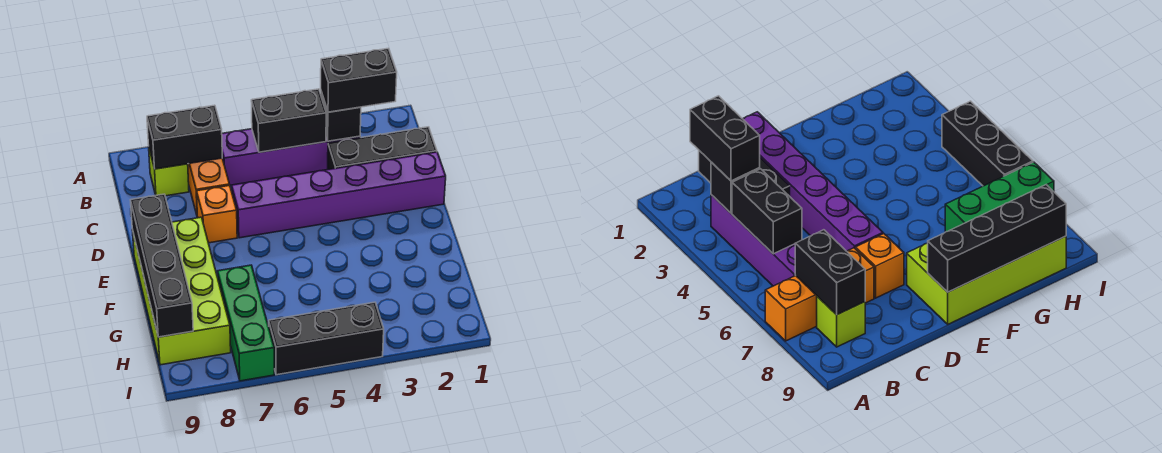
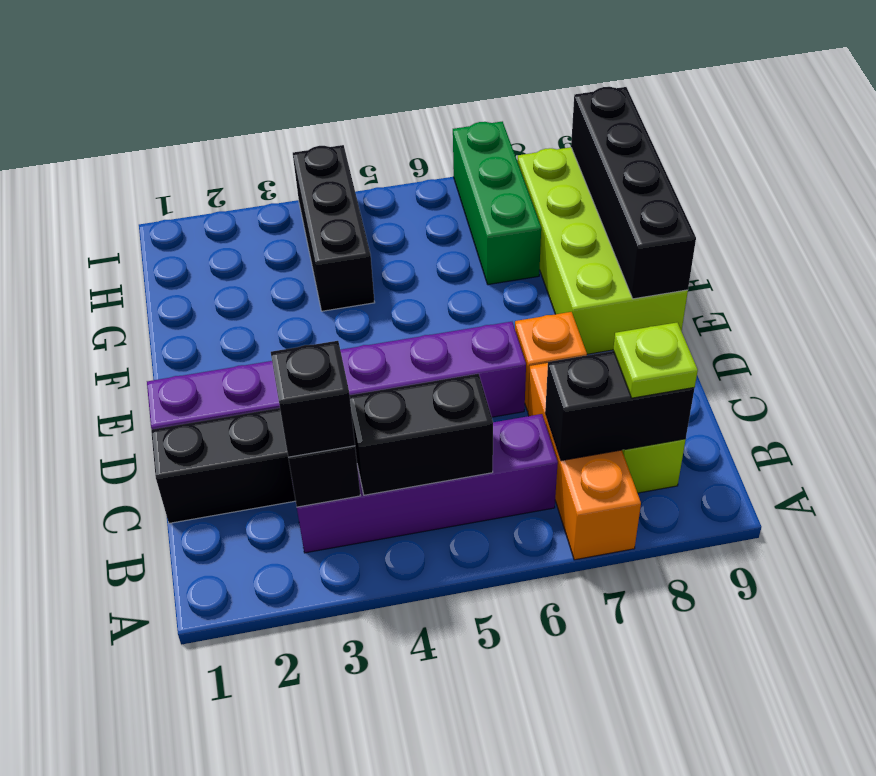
black 1x2 brick [321,48,397,112] -> black 1x1 brick [271,341,355,457]
none -> lime 1x1 plate [613,323,698,398]
black 1x3 brick [269,302,384,375] -> black 1x3 brick turned to [293,145,375,311]

